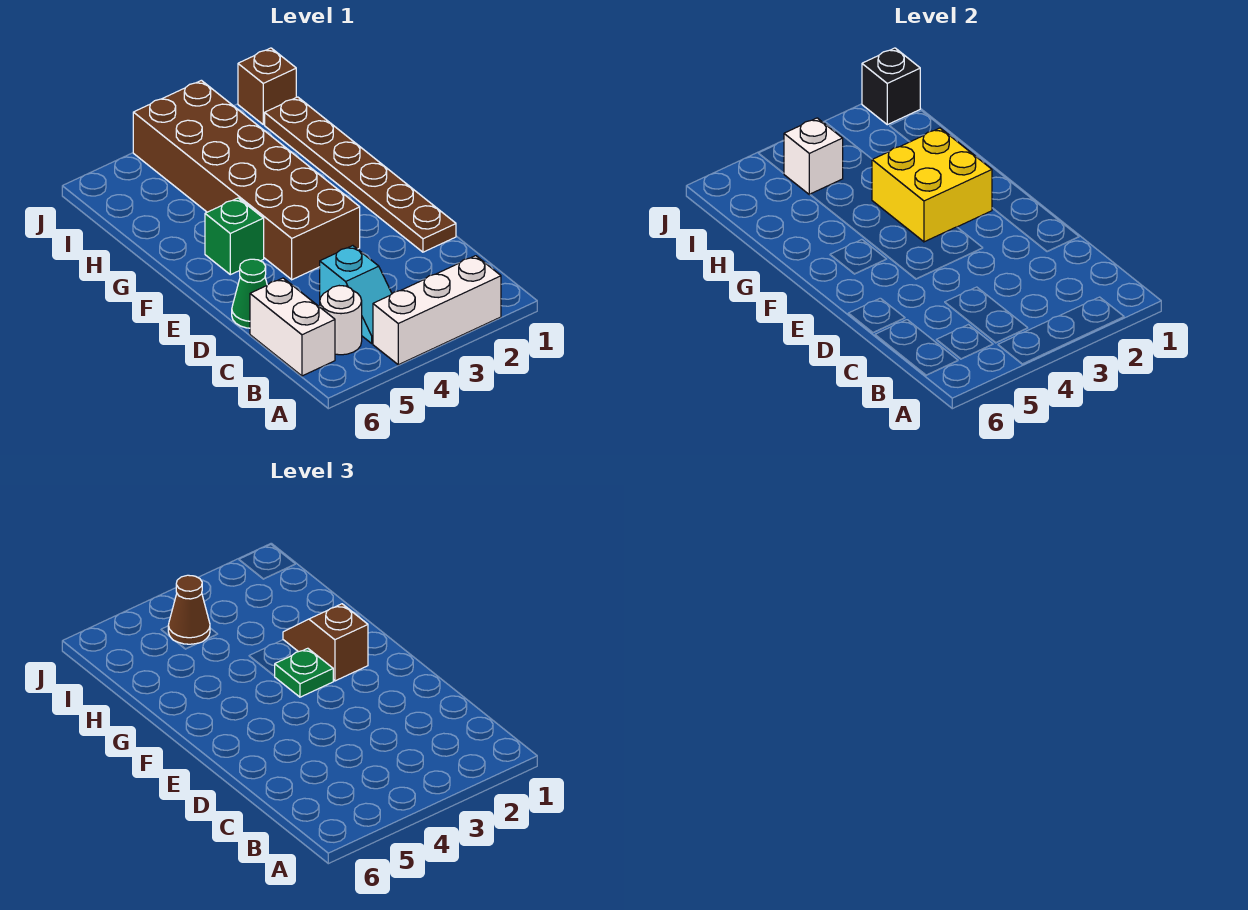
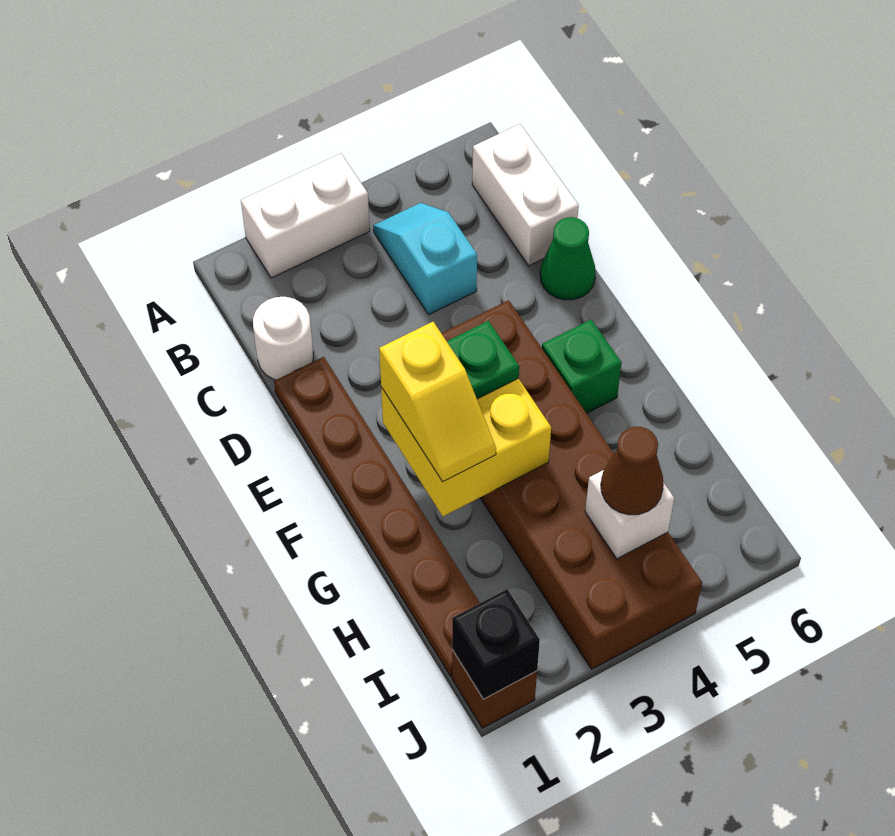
white 1x3 brick [373,256,501,365] -> white 1x2 brick [241,154,370,278]
white 1x1 round brick [320,286,362,355] -> white 1x1 round brick moved to [253,297,313,380]
brown 1x2 slope [283,604,368,681] -> yellow 1x2 slope [379,322,496,482]

